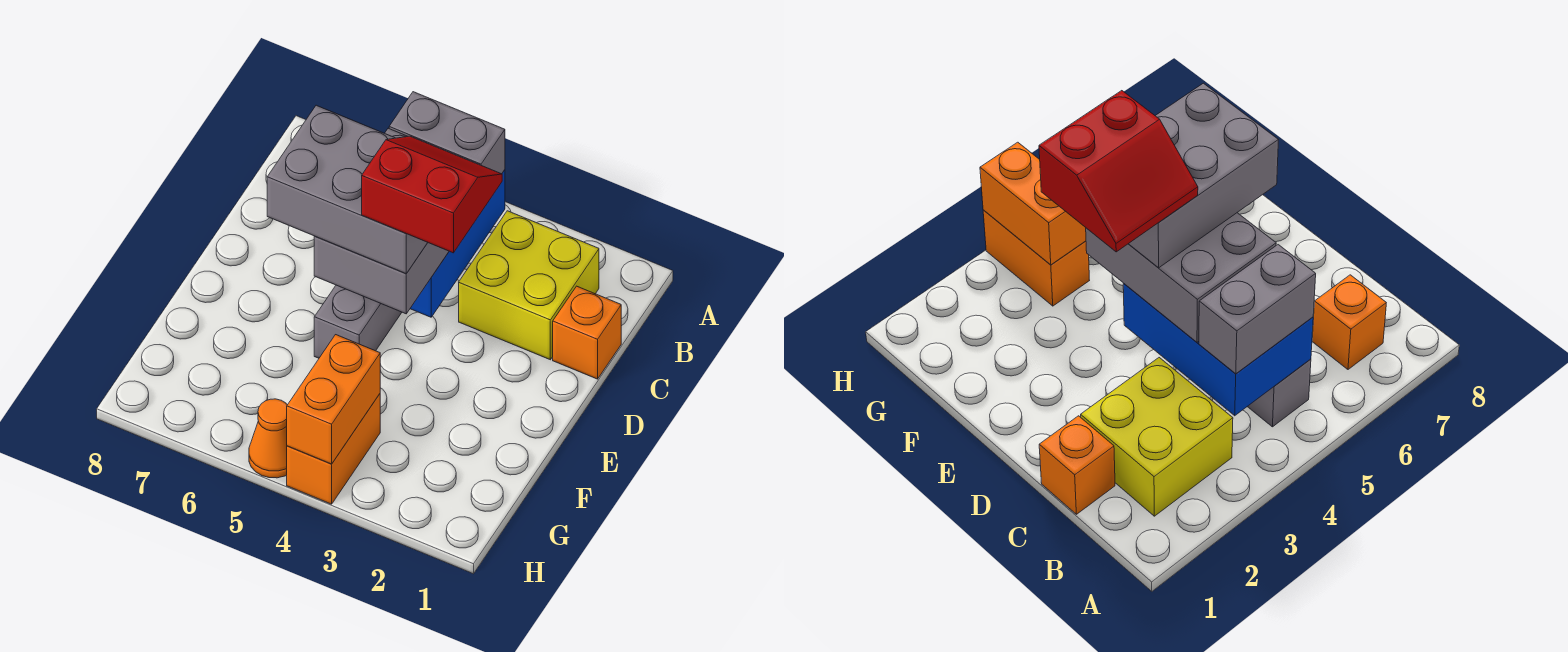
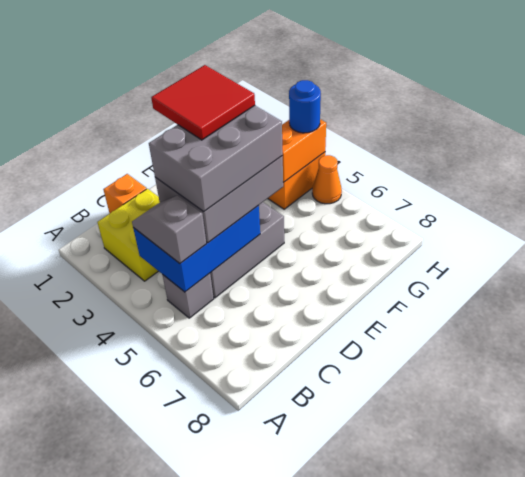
grey 1x2 brick [389,92,505,174] -> grey 1x2 slope [132,195,206,263]
orange 1x1 brick [1312,275,1386,369] -> none
red 2x2 slope [362,136,502,253] -> red 2x2 tile [151,65,255,140]
grey 2x3 brick [267,105,428,274] -> grey 2x3 brick turned to [149,106,283,212]
none -> blue 1x1 round brick [289,80,321,133]

